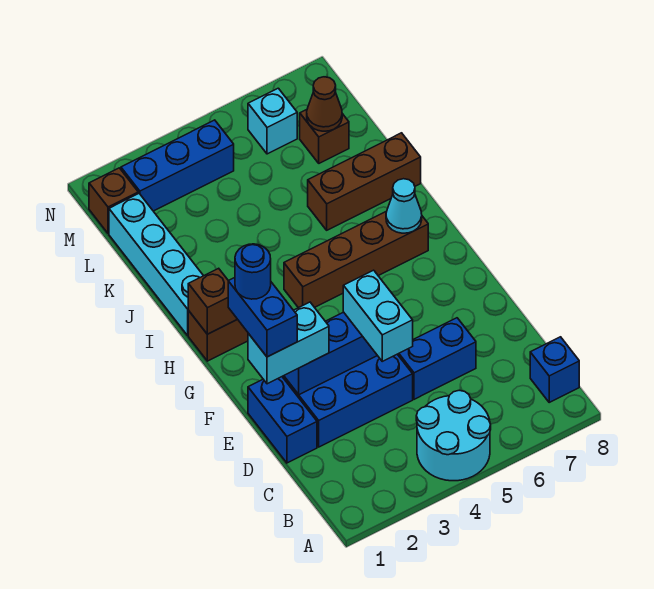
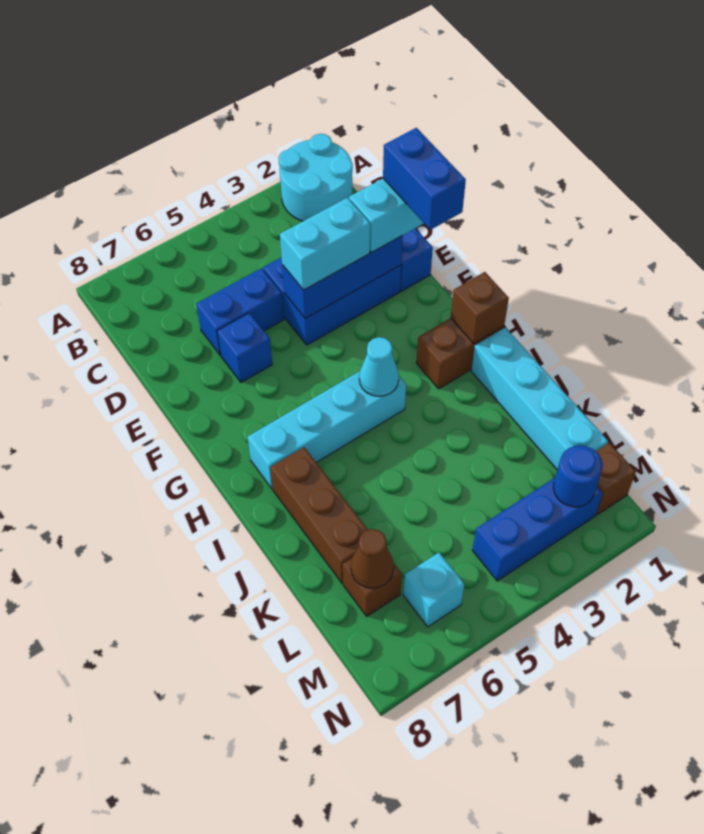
cyan 2x2 round brick [416,390,491,481] -> cyan 2x2 round brick moved to [279,134,353,221]
blue 1x1 brick [530,337,579,402] -> blue 1x1 brick moved to [217,313,272,382]
cyan 1x2 brick [343,270,413,361] -> cyan 1x2 brick turned to [280,198,370,290]
blue 1x1 round brick [235,244,271,299] -> blue 1x1 round brick moved to [553,445,603,507]
brown 1x4 brick [284,211,428,308] -> cyan 1x4 brick [248,371,406,489]
cyan 1x1 cone [386,179,422,233] -> cyan 1x1 cone moved to [359,337,399,396]
brown 1x3 brick [308,133,421,230] -> brown 1x3 brick turned to [270,447,368,583]

